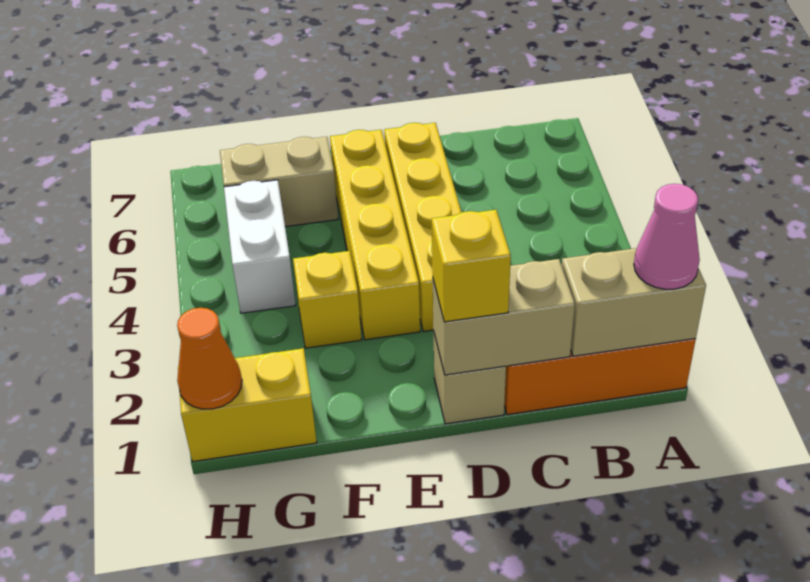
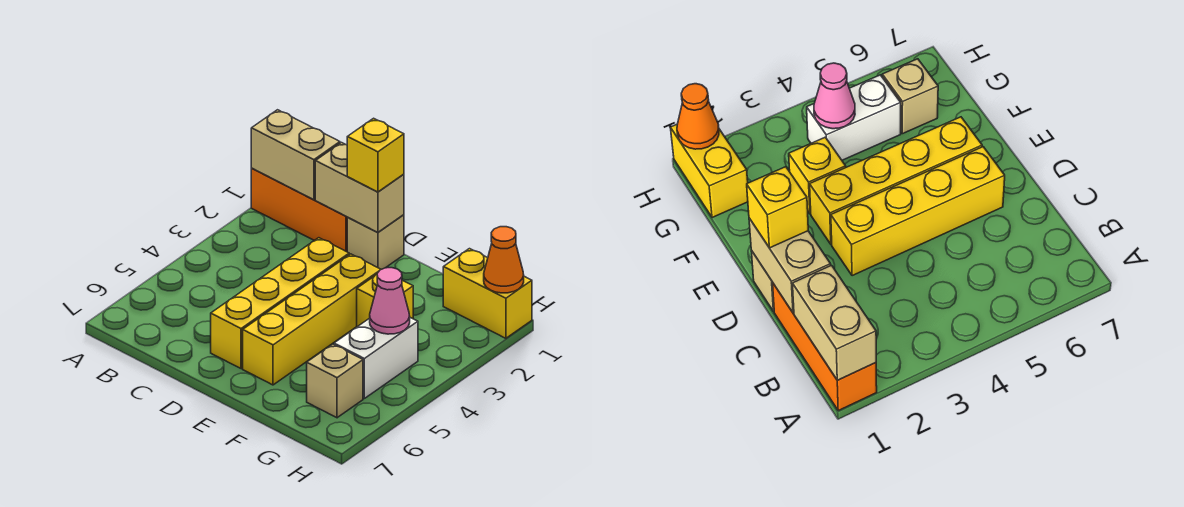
pink 1x1 cone [634,184,700,289] -> pink 1x1 cone moved to [370,268,410,334]
tan 1x2 brick [220,137,338,227] -> tan 1x1 brick [307,344,363,418]

